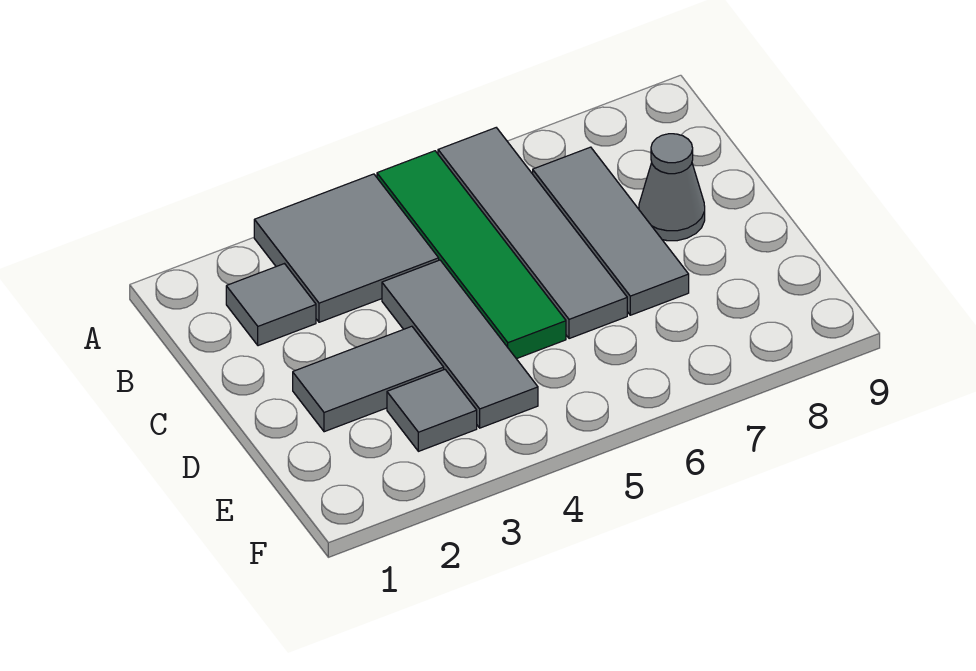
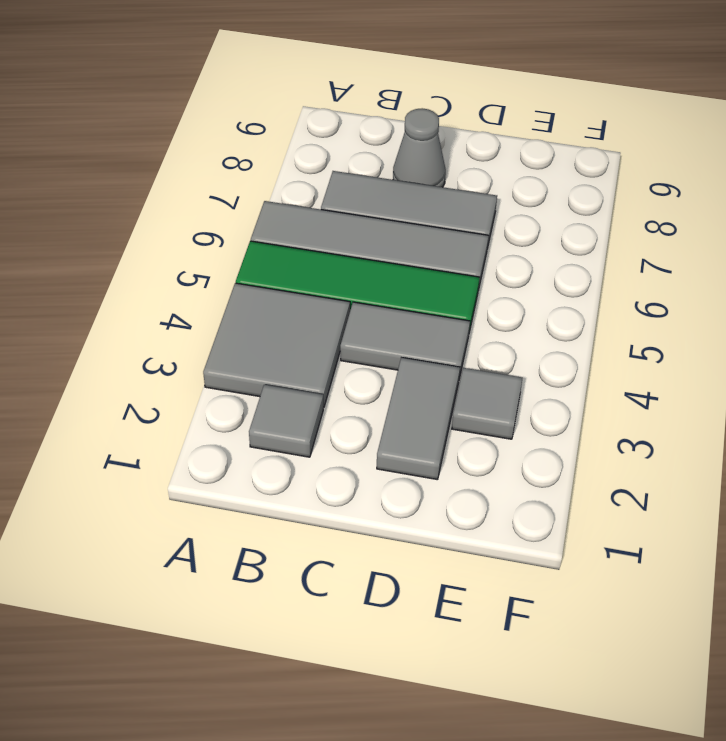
grey 1x3 tile [382,260,538,428] -> grey 1x2 tile [340,302,470,378]

